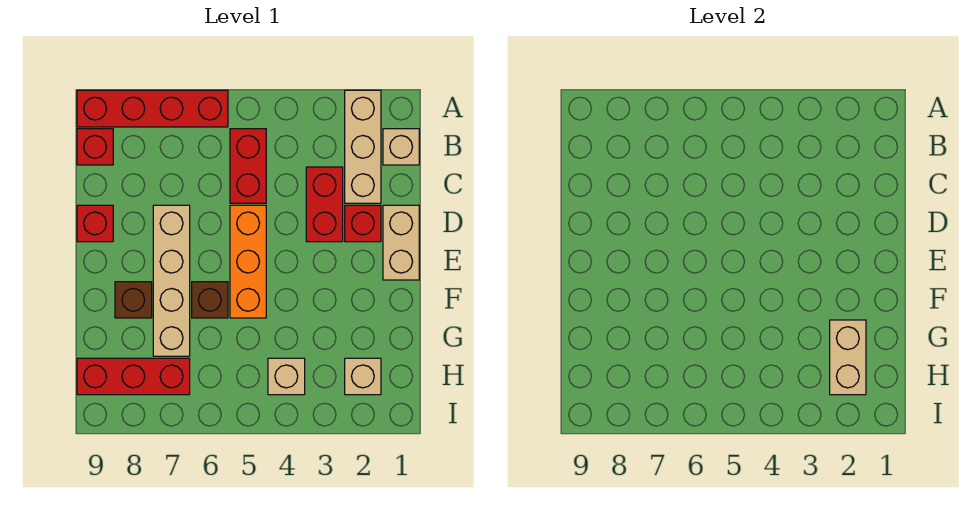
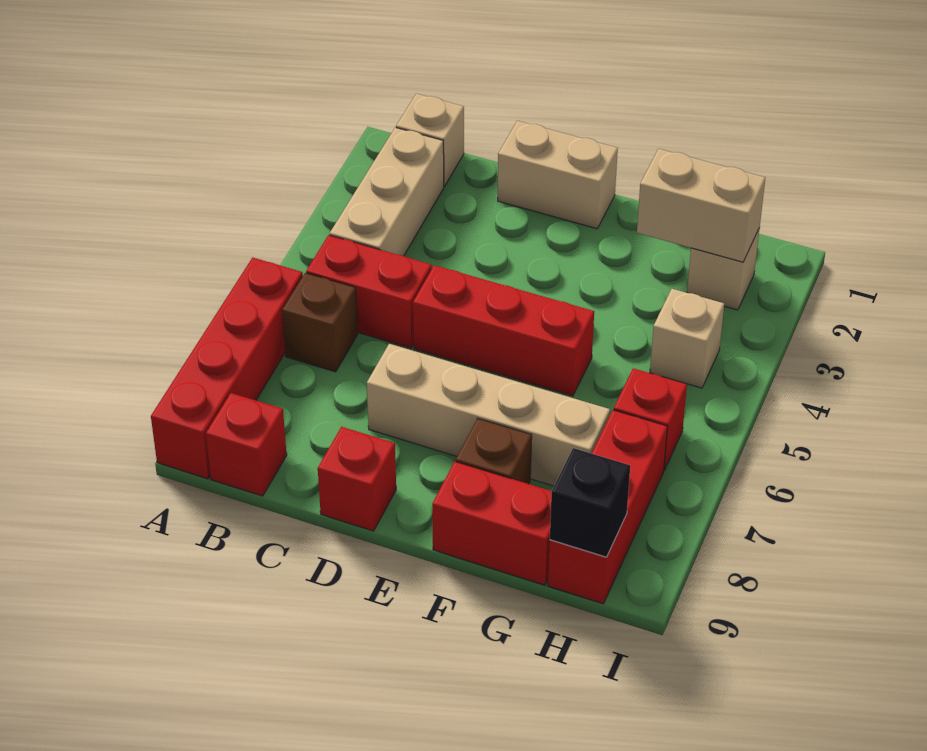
tan 1x3 brick [345,90,381,203] -> tan 1x3 brick turned to [330,127,444,256]
red 1x2 brick [306,167,343,242] -> red 1x2 brick moved to [432,461,552,585]
red 1x1 brick [345,205,381,242] -> red 1x1 brick moved to [614,368,687,470]
orange 1x3 brick [230,205,266,318] -> red 1x3 brick [413,265,594,396]
brown 1x1 brick [192,282,228,318] -> brown 1x1 brick moved to [282,273,358,372]
none -> black 1x1 brick [550,448,630,557]

